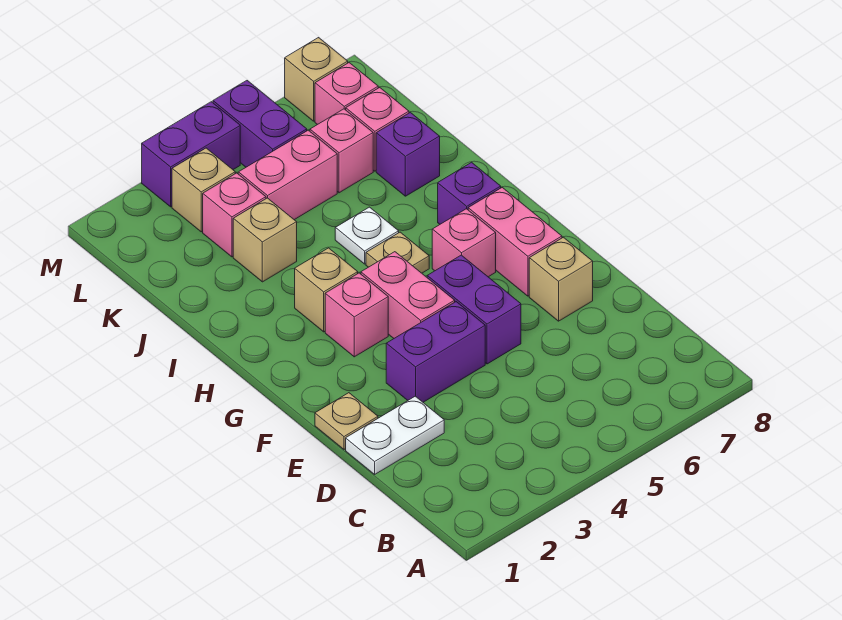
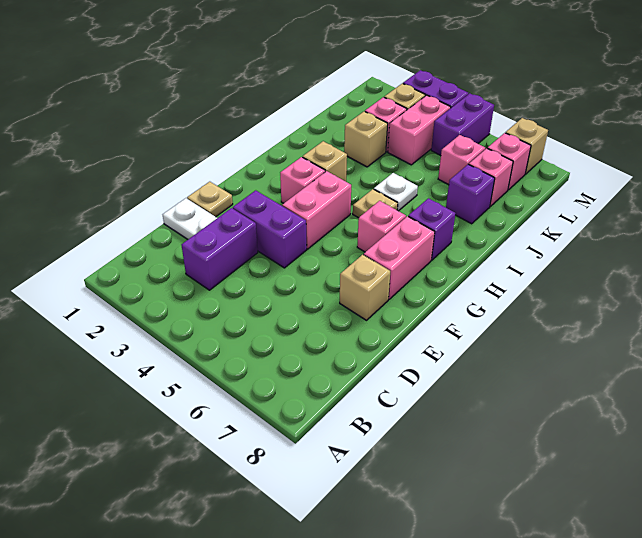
purple 1x2 brick [427,255,521,364] -> purple 1x2 brick moved to [182,208,258,290]
pink 1x2 brick [238,130,337,220] -> pink 1x2 brick turned to [388,95,451,165]

